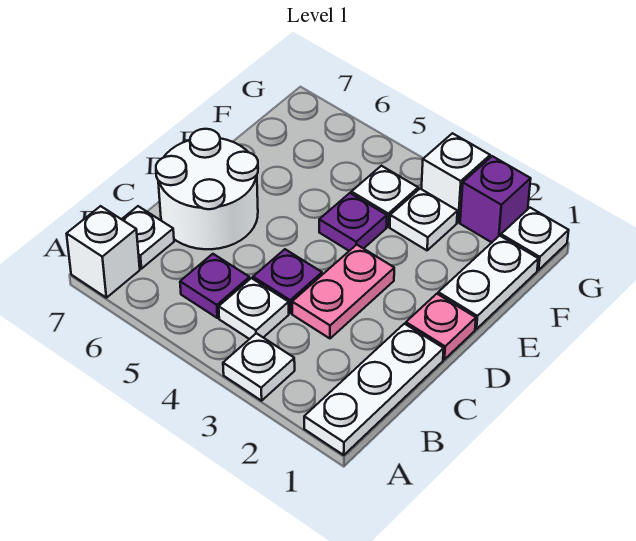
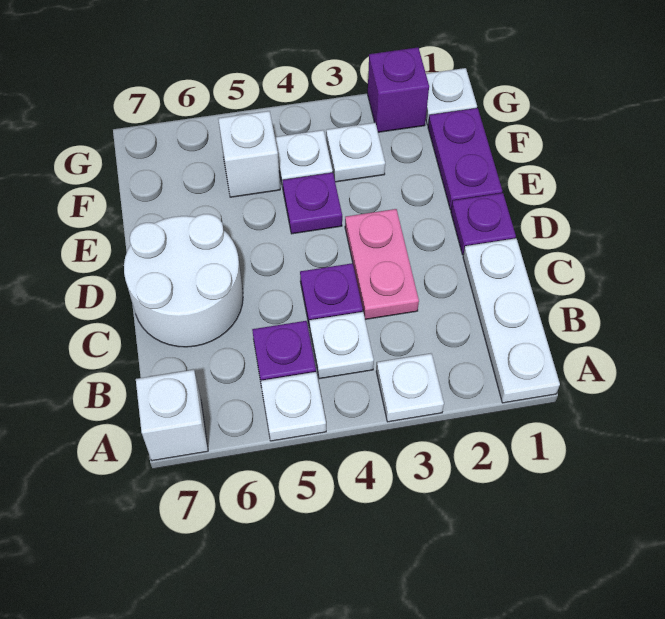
white 1x1 plate [122,206,174,269] -> white 1x1 plate moved to [261,372,326,441]
pink 1x1 plate [406,294,476,359] -> purple 1x1 plate [451,193,516,255]
white 1x2 plate [438,236,538,329] -> purple 1x2 plate [428,108,502,210]
white 1x1 brick [421,133,490,222] -> white 1x1 brick moved to [218,111,280,197]

